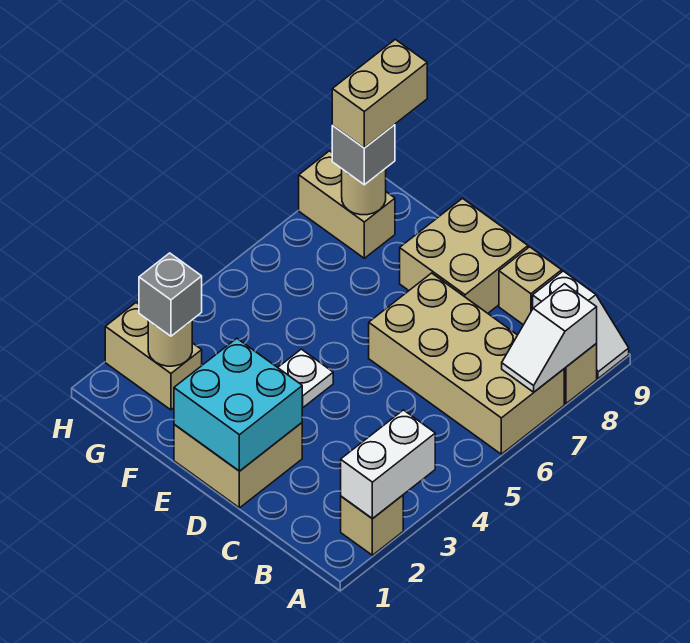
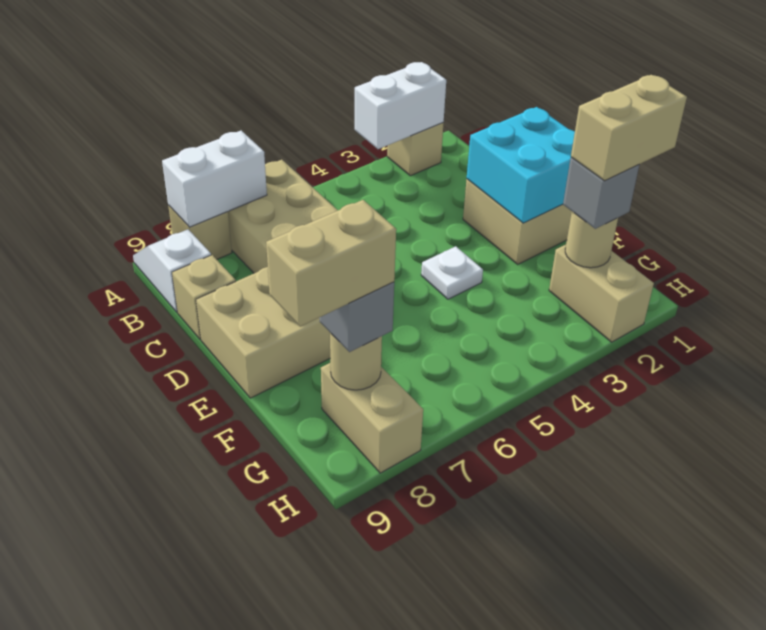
white 1x2 slope [502,284,597,392] -> white 1x2 brick [162,131,267,227]
none -> tan 1x2 brick [571,75,687,181]

